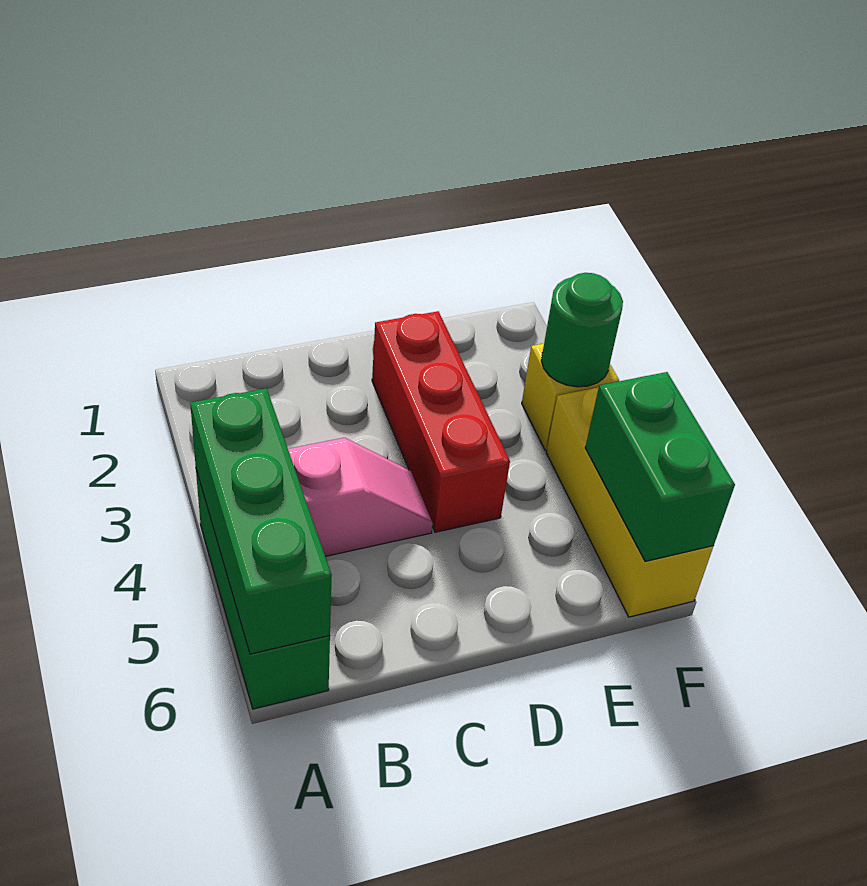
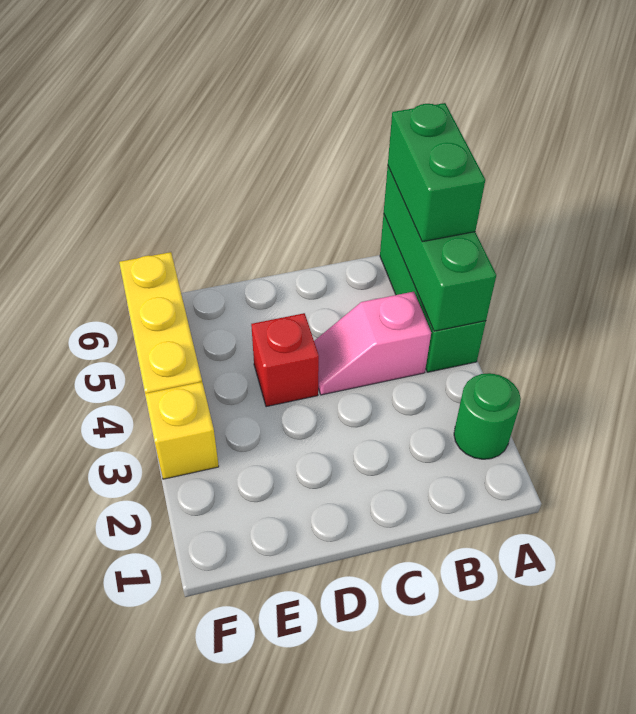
red 1x3 brick [372,311,510,532] -> red 1x1 brick [251,313,319,407]
green 1x1 round brick [541,273,623,387] -> green 1x1 round brick moved to [454,373,521,459]
green 1x2 brick [585,372,735,561] -> green 1x2 brick moved to [388,103,485,242]

